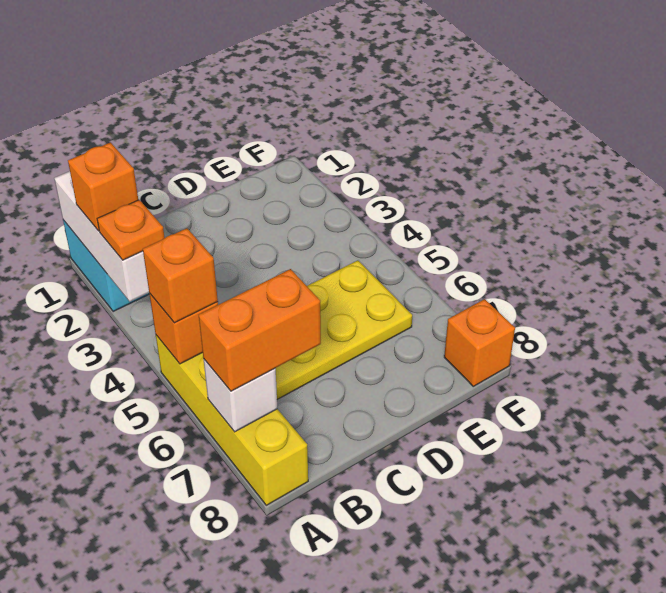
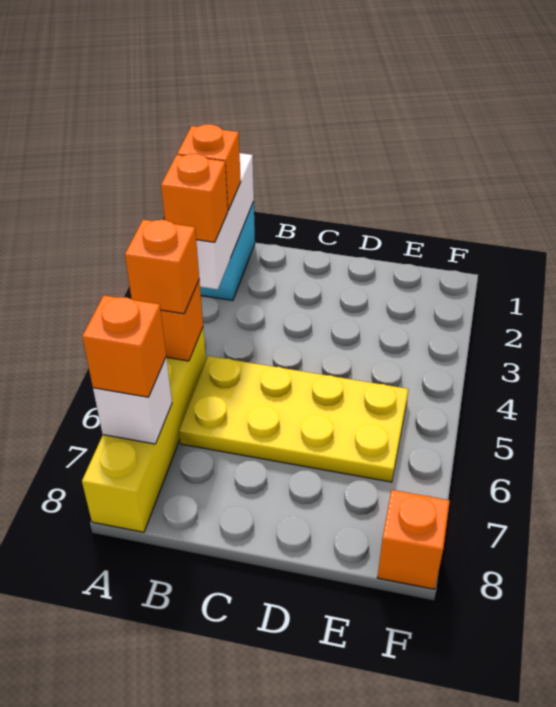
orange 1x1 plate [97,200,165,260] -> orange 1x1 brick [161,154,228,242]
orange 1x2 brick [199,269,321,391] -> orange 1x1 brick [82,295,166,397]

